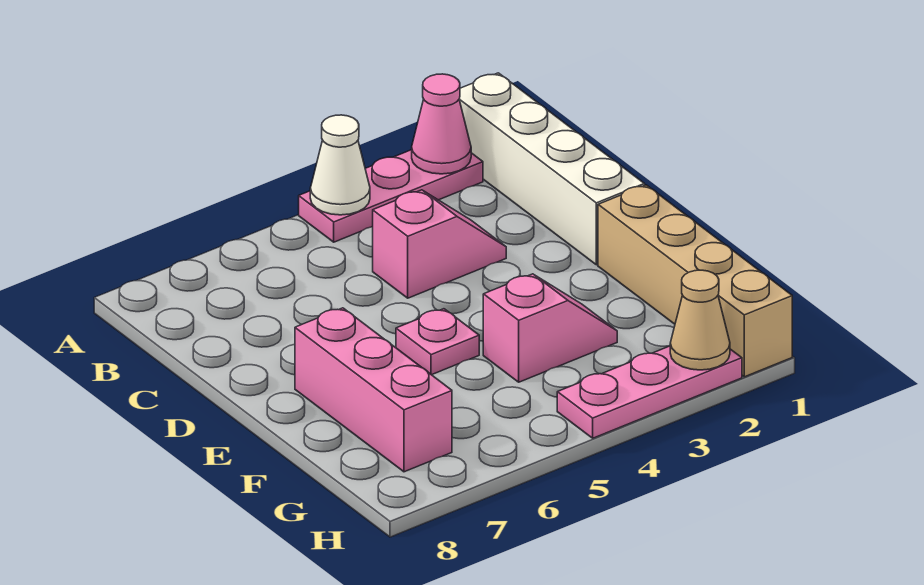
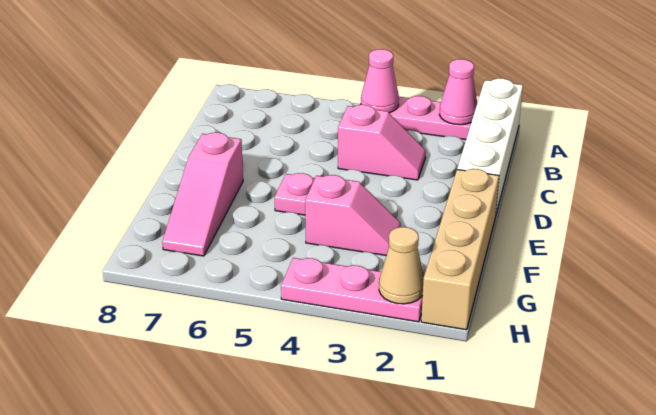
white 1x1 cone [310,115,370,215] -> pink 1x1 cone [361,49,399,113]
pink 1x3 brick [295,308,452,472] -> pink 1x3 slope [162,133,243,256]

